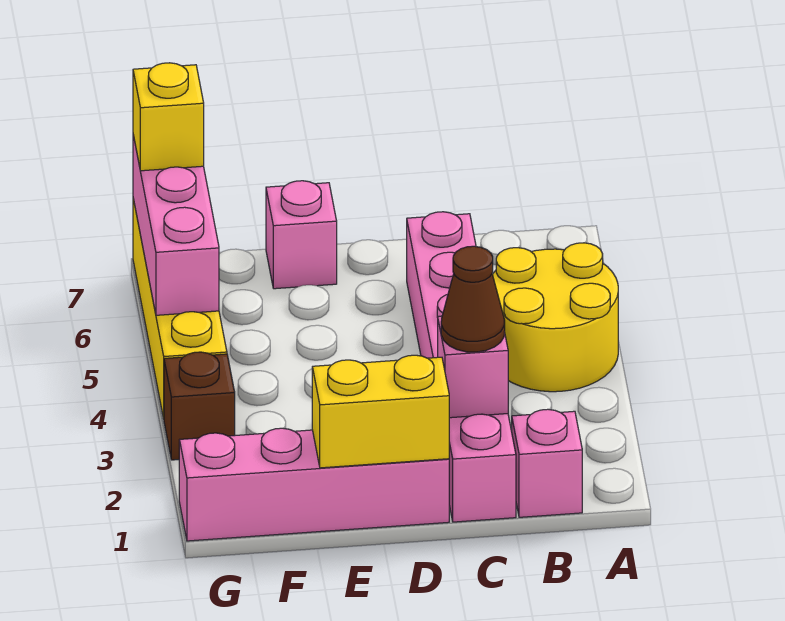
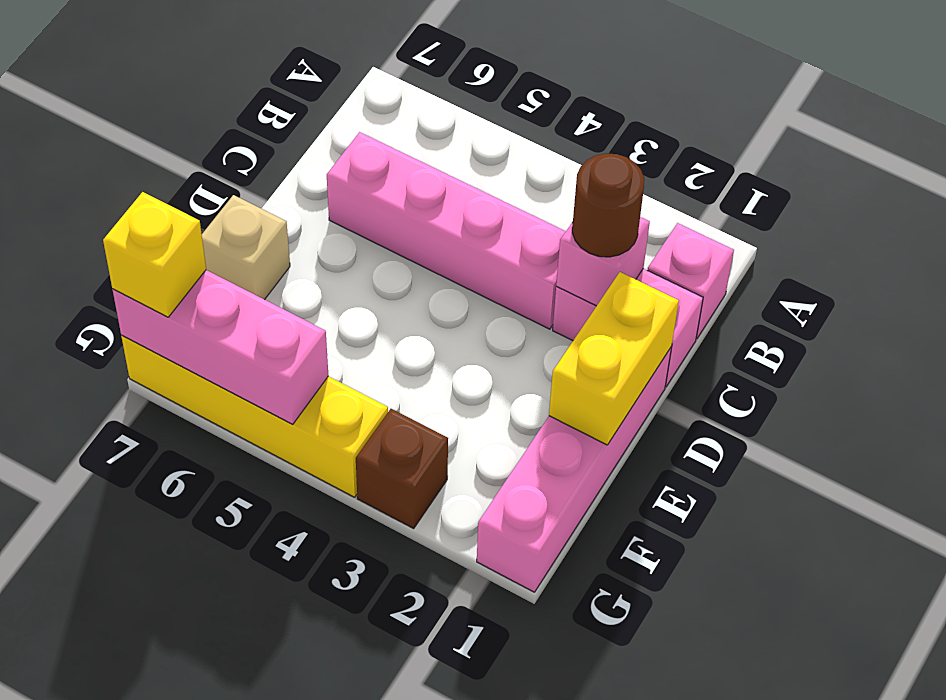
yellow 2x2 round brick [492,243,618,392] -> none
brown 1x1 cone [441,246,505,352] -> brown 1x1 round brick [572,153,644,257]
pink 1x1 brick [266,181,337,289] -> tan 1x1 brick [202,195,290,300]

